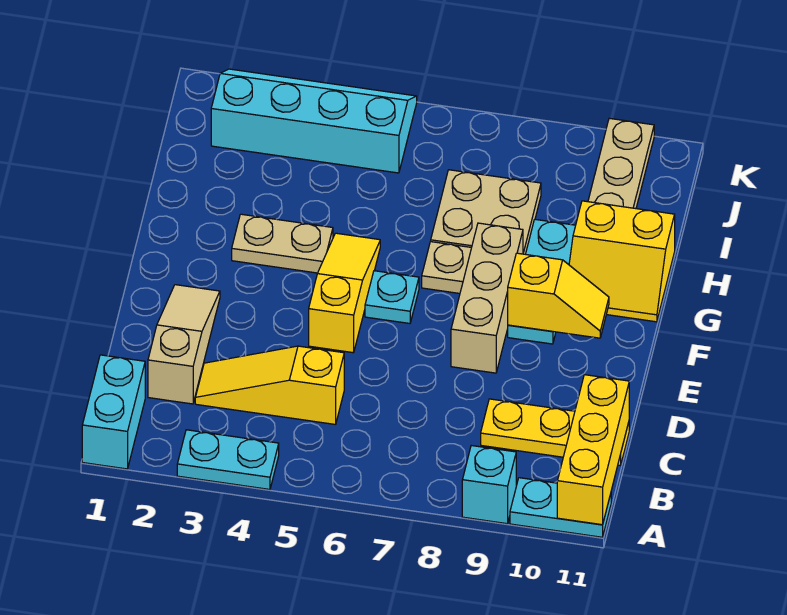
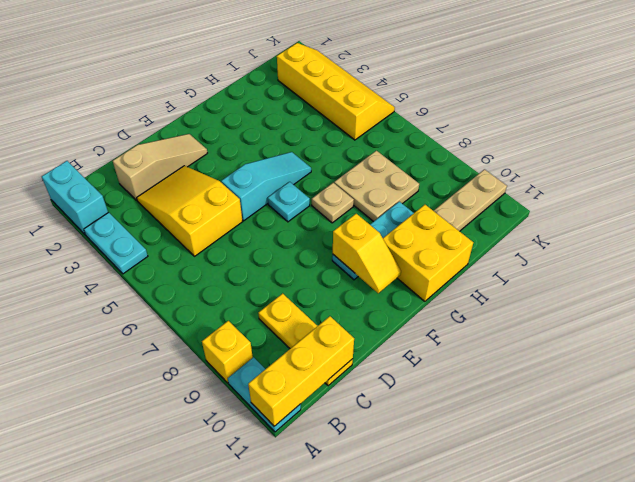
cyan 1x2 brick [82,355,145,469] -> cyan 1x2 brick turned to [42,161,108,235]
cyan 1x1 brick [462,446,516,524] -> yellow 1x1 brick [202,321,253,383]
yellow 1x3 slope [195,346,344,424] -> yellow 2x3 slope [137,166,243,256]
yellow 1x3 slope [309,233,380,353] -> cyan 1x3 slope [221,152,311,221]
tan 1x3 brick [451,223,523,373] -> none
tan 1x2 plate [232,214,333,273] -> none
yellow 2x2 slope [569,201,675,322] -> yellow 2x2 brick [383,205,473,301]
cyan 2x4 slope [211,69,417,173] -> yellow 2x4 slope [277,43,395,140]

